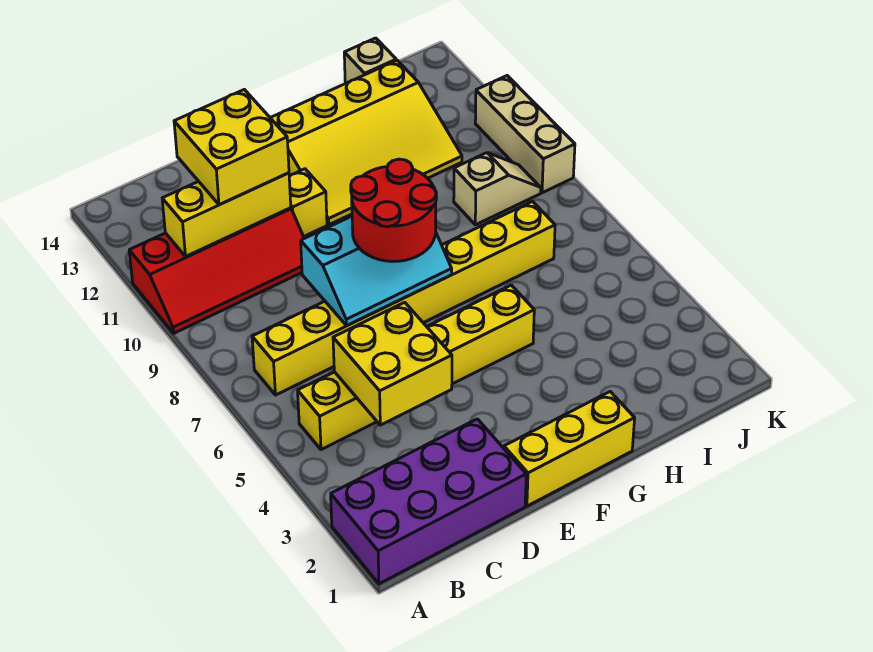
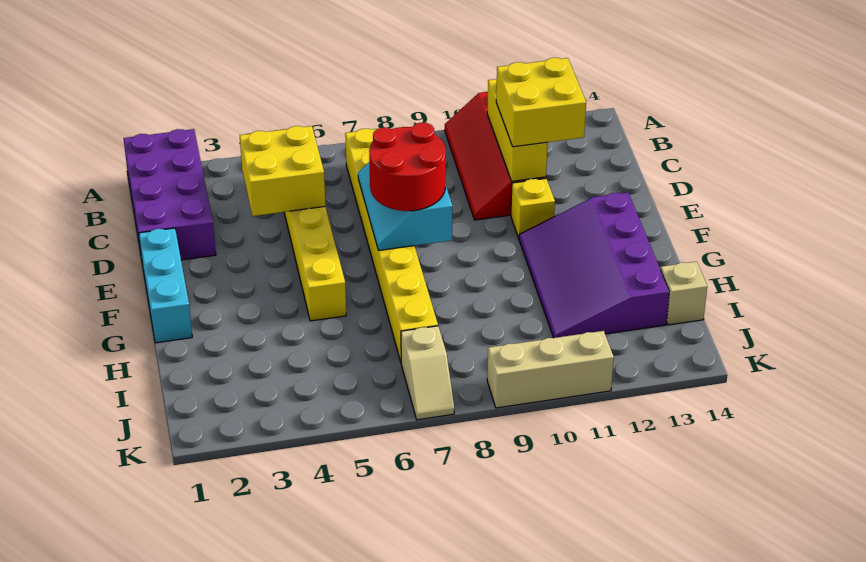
yellow 1x3 brick [504,392,635,506] -> cyan 1x3 brick [139,228,192,343]
yellow 3x4 slope [271,60,462,225] -> purple 3x4 slope [519,192,669,338]
tan 1x2 slope [454,153,541,225] -> tan 1x2 slope moved to [401,326,454,420]

